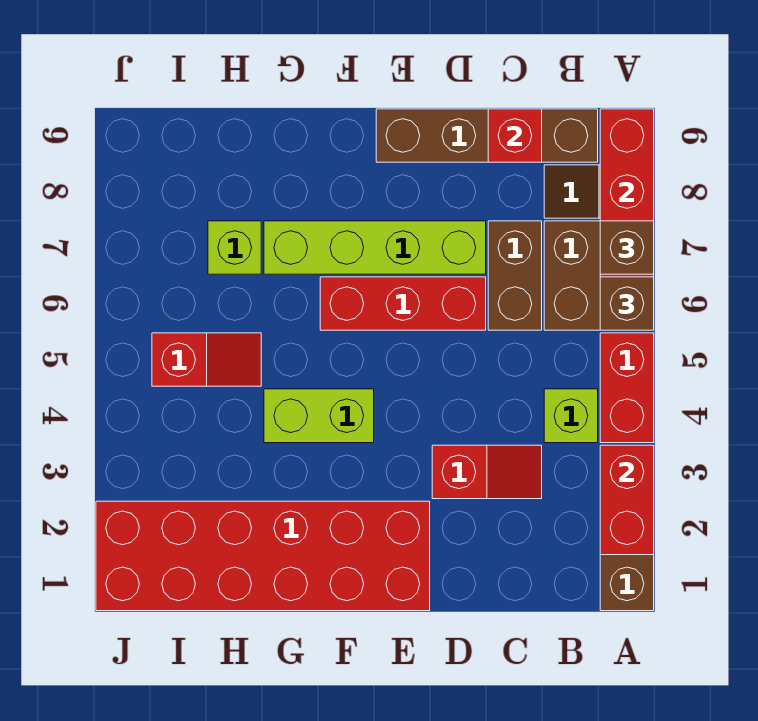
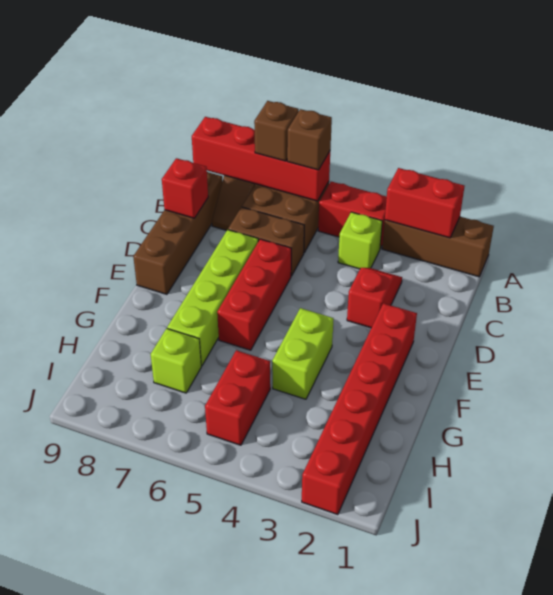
red 2x6 brick [96,501,430,611] -> red 1x6 brick [302,303,417,515]
red 1x2 slope [152,333,261,386] -> red 1x2 brick [205,350,270,445]

